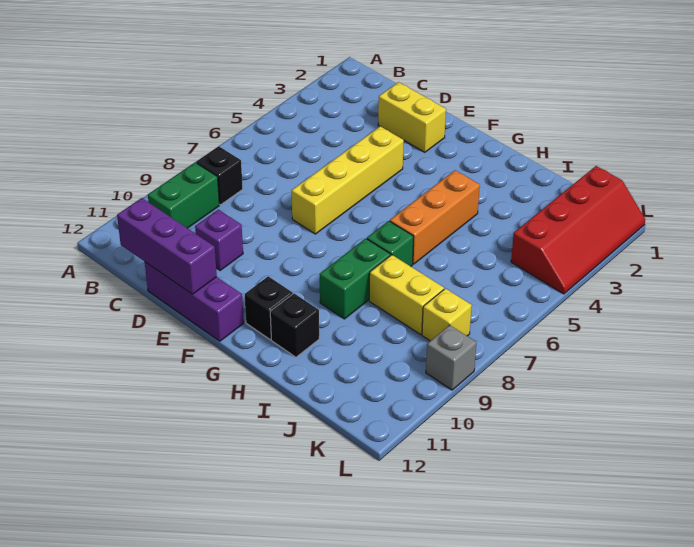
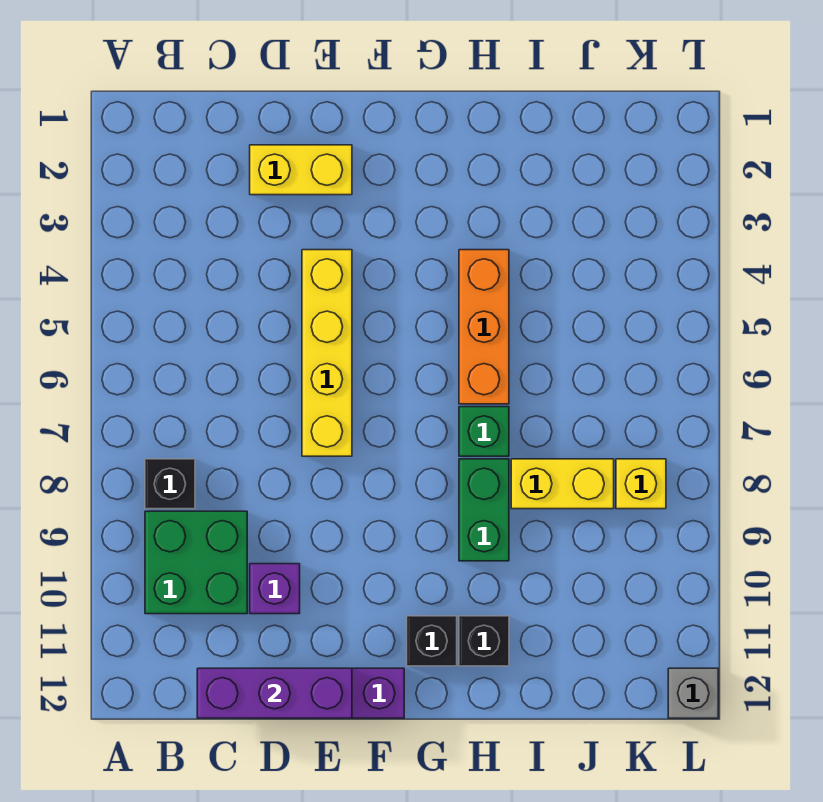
green 1x2 brick [148,162,219,228] -> green 2x2 brick [145,511,247,614]
red 2x4 slope [511,166,645,294] -> none
grey 1x1 brick [426,325,476,390] -> grey 1x1 brick moved to [668,668,718,718]

